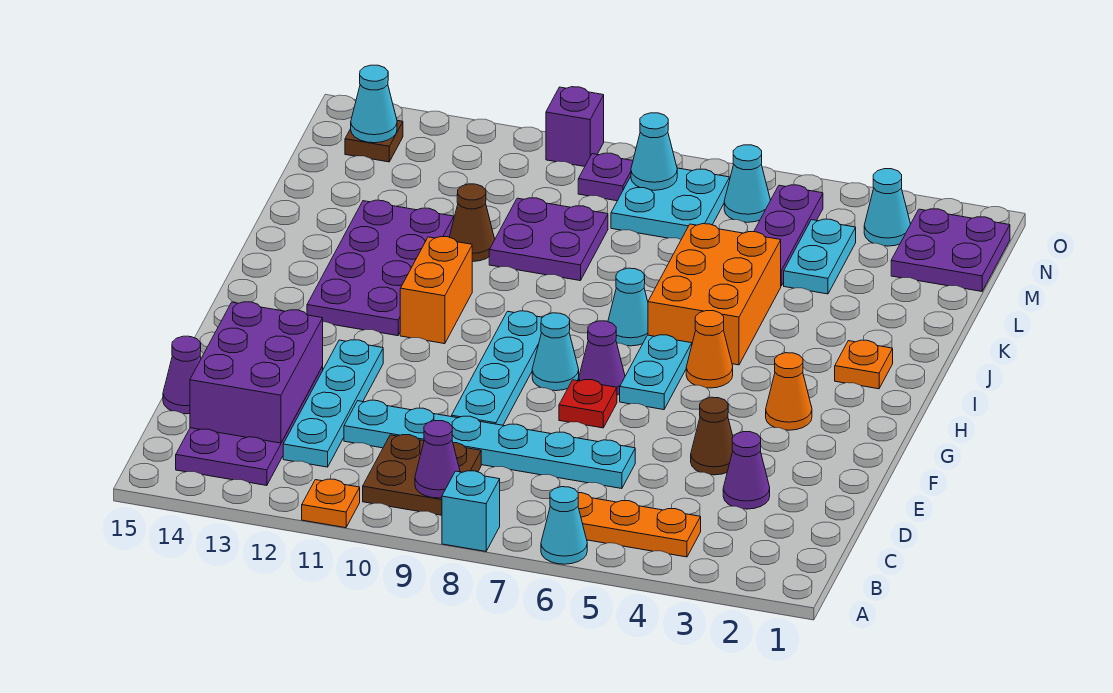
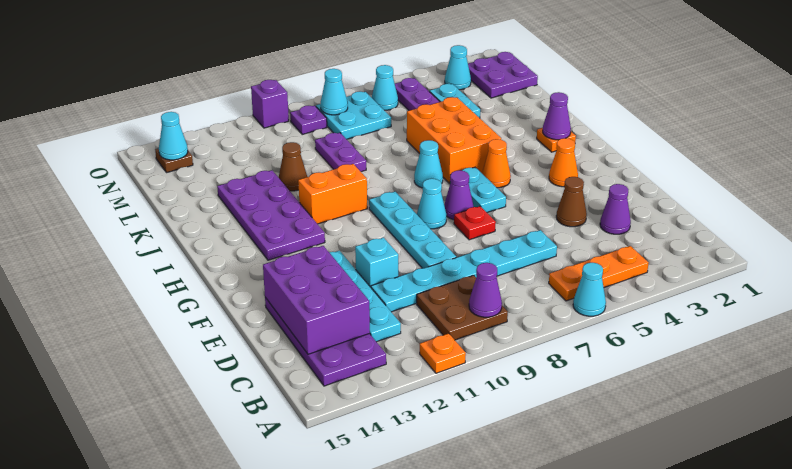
cyan 1x1 brick [442,471,500,551] -> cyan 1x1 brick moved to [355,238,398,287]
purple 1x1 cone [163,336,201,414] -> purple 1x1 cone moved to [543,92,571,140]
orange 1x2 brick [400,237,472,344] -> orange 1x2 brick turned to [298,164,367,224]
purple 2x2 plate [489,198,608,281] -> purple 1x2 plate [315,133,366,172]

